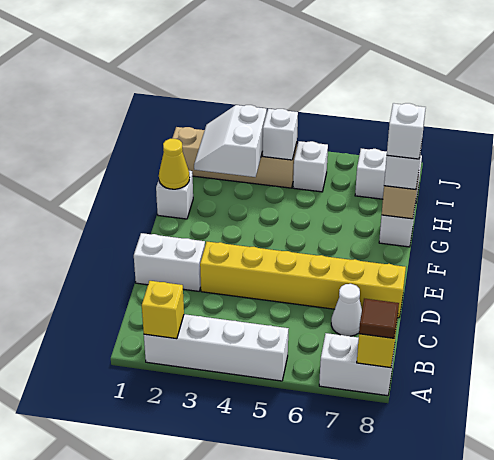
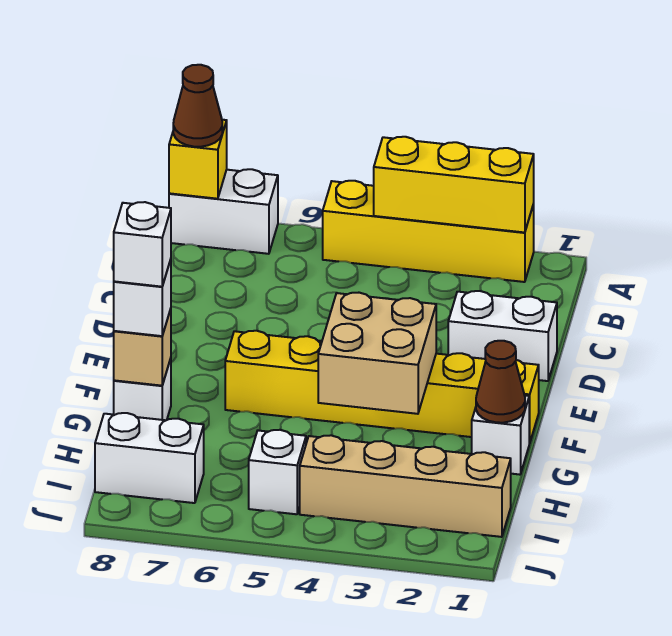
white 1x4 brick [144,314,289,381] -> yellow 1x4 brick [323,181,534,282]
yellow 1x1 brick [142,281,184,339] -> yellow 1x3 brick [374,137,534,233]
brown 1x1 tile [359,299,399,338] -> brown 1x1 cone [173,65,222,147]
white 1x1 cone [331,284,362,336] -> none
yellow 1x6 brick [200,242,406,318] -> yellow 1x6 brick moved to [225,331,539,443]
none -> tan 2x2 brick [318,293,436,414]
yellow 1x1 cone [159,139,189,189] -> brown 1x1 cone [476,341,525,423]
white 2x2 slope [194,105,267,177] -> none
white 1x1 brick [263,109,298,160] -> none

